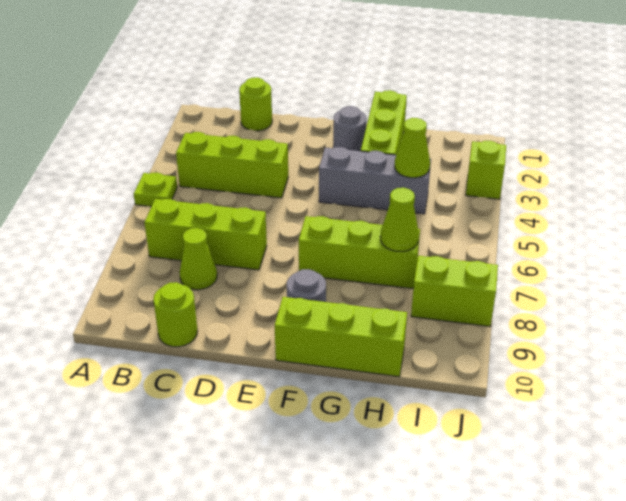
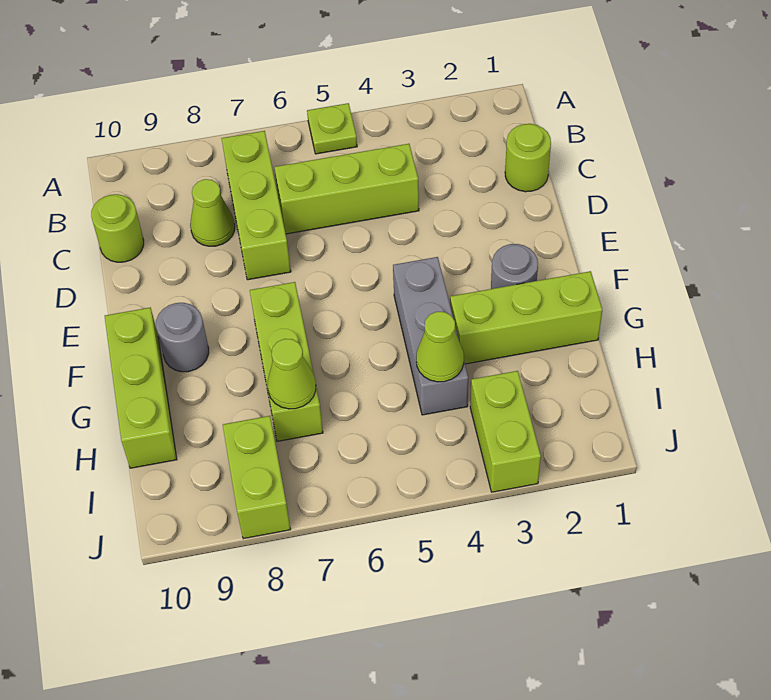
lime 1x3 brick [176,132,288,198] -> lime 1x3 brick turned to [274,144,419,234]
lime 1x1 brick [466,141,506,199] -> lime 1x2 brick [470,371,541,492]

